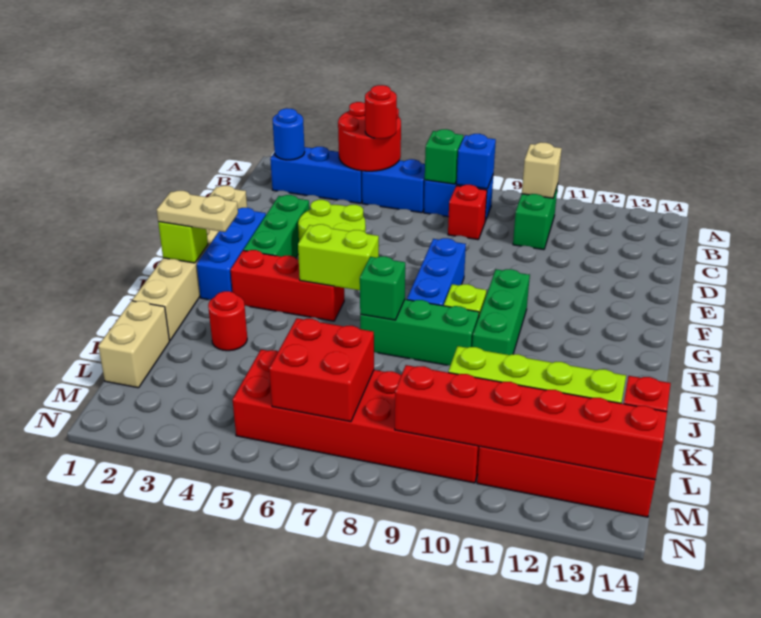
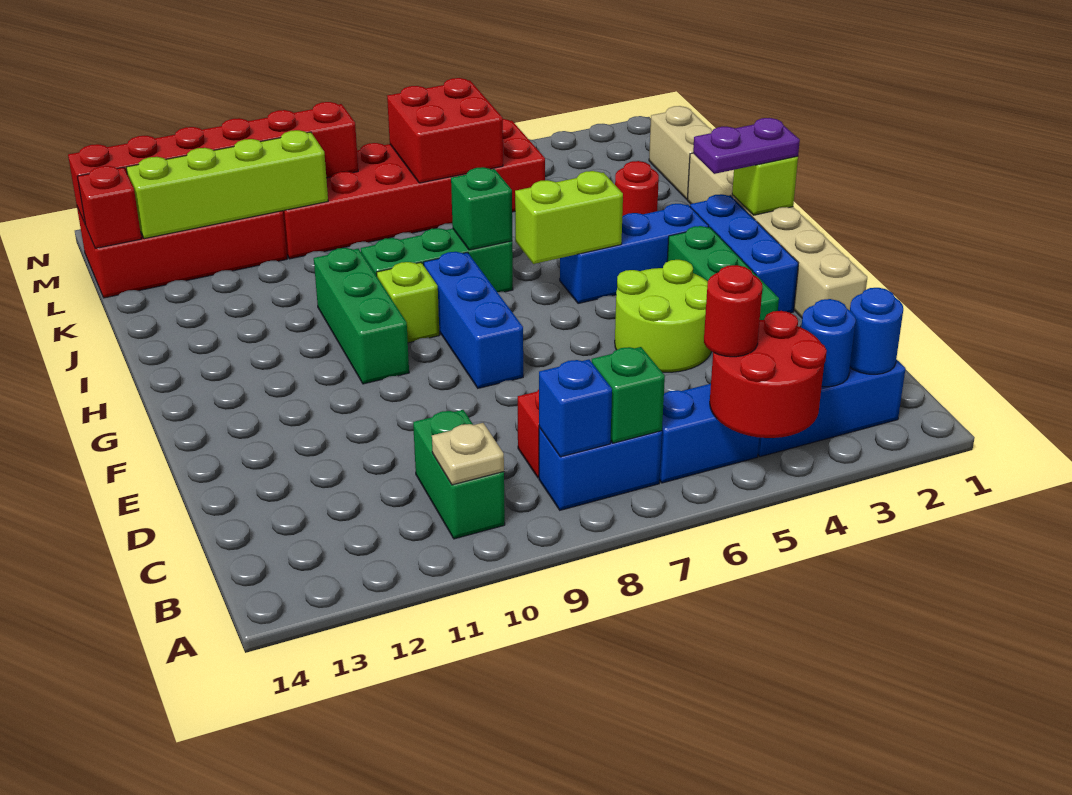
none -> blue 1x1 round brick [801,299,856,387]
tan 1x1 brick [522,142,562,198] -> tan 1x1 plate [432,423,504,485]
tan 1x2 plate [157,191,238,232] -> purple 1x2 plate [693,118,800,174]
red 1x3 brick [231,250,344,321] -> blue 1x3 brick [560,204,709,304]

